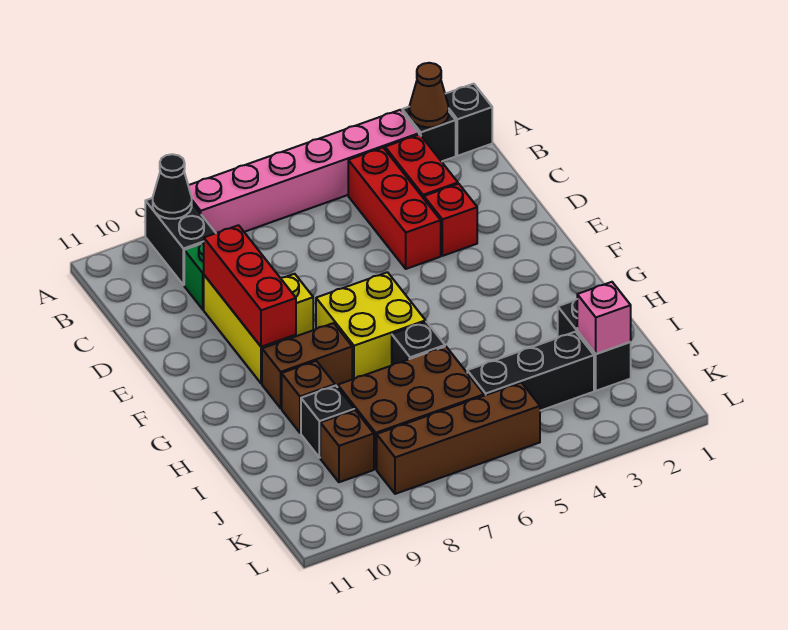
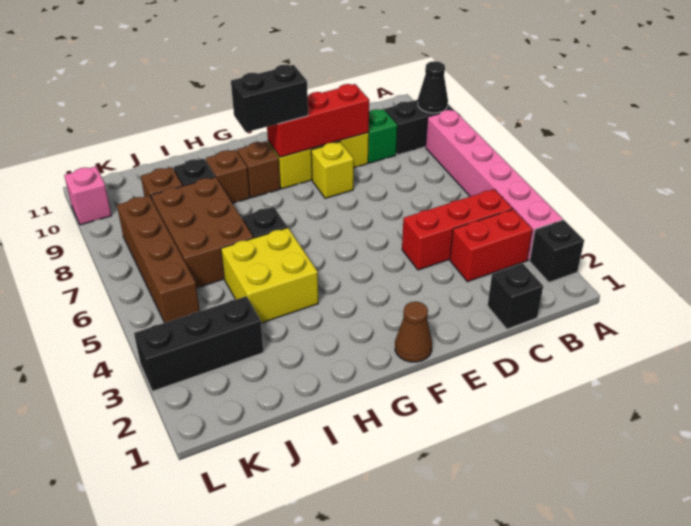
black 1x1 brick [445,84,492,156] -> black 1x1 brick moved to [488,263,543,329]
brown 1x1 cone [409,63,449,127] -> brown 1x1 cone moved to [395,302,432,362]
red 1x1 brick [424,184,477,256] -> none
yellow 2x2 brick [316,272,426,379] -> yellow 2x2 brick moved to [221,228,318,323]
brown 1x2 brick [262,323,352,408] -> brown 1x1 brick [237,141,280,198]
black 1x2 brick [558,299,631,391] -> black 1x2 brick moved to [231,65,308,132]
pink 1x1 brick [577,282,631,354] -> pink 1x1 brick moved to [64,166,112,225]
black 1x3 brick [467,332,594,411] -> black 1x3 brick turned to [134,296,263,391]

